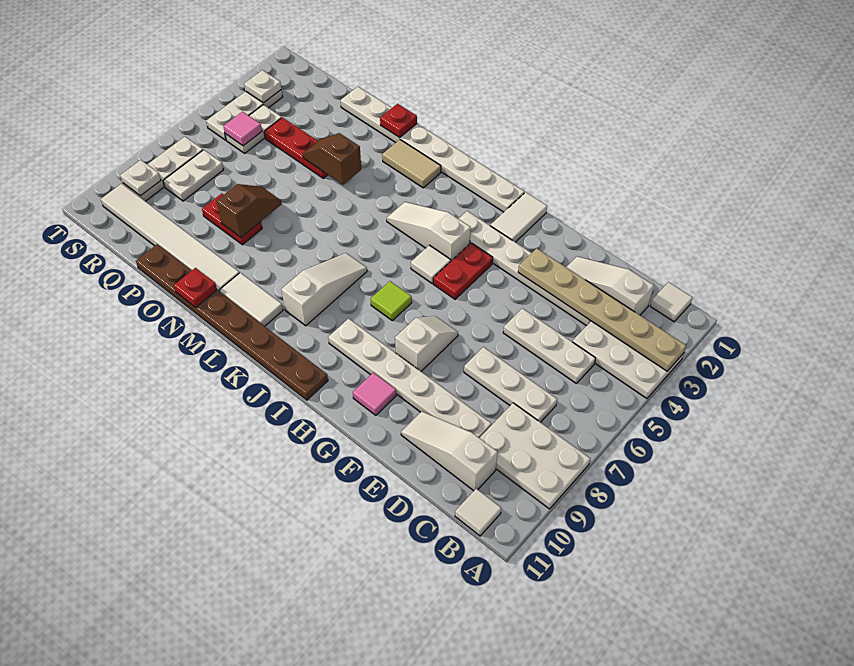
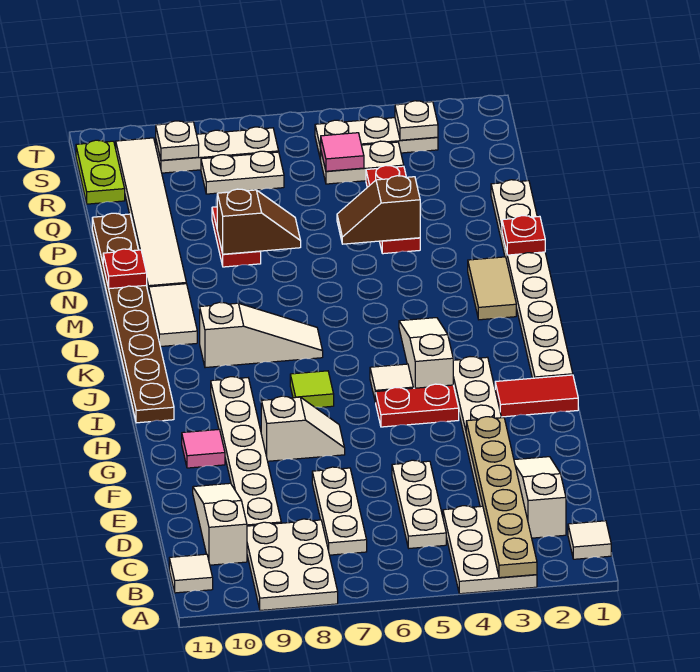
white 1x2 tile [490,192,547,242] -> red 1x2 tile [495,375,578,417]
brown 1x2 slope [303,133,361,185] -> brown 1x2 slope turned to [337,176,420,244]
none -> lime 1x2 plate [76,140,125,204]

